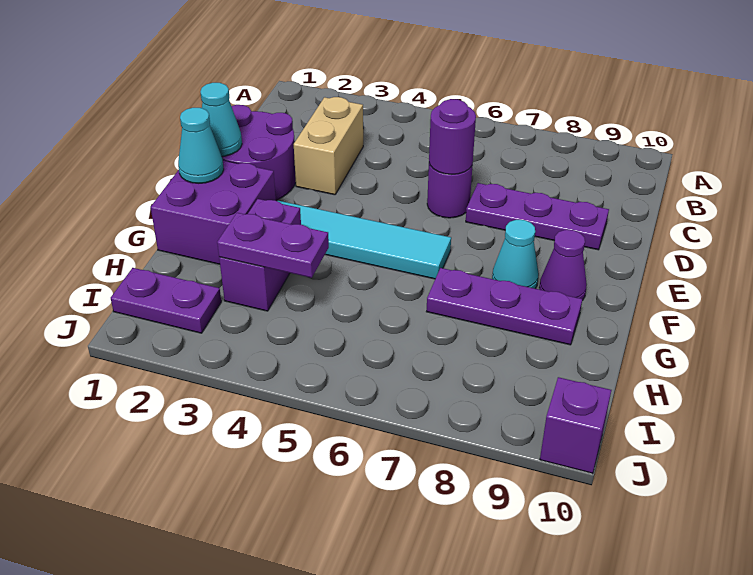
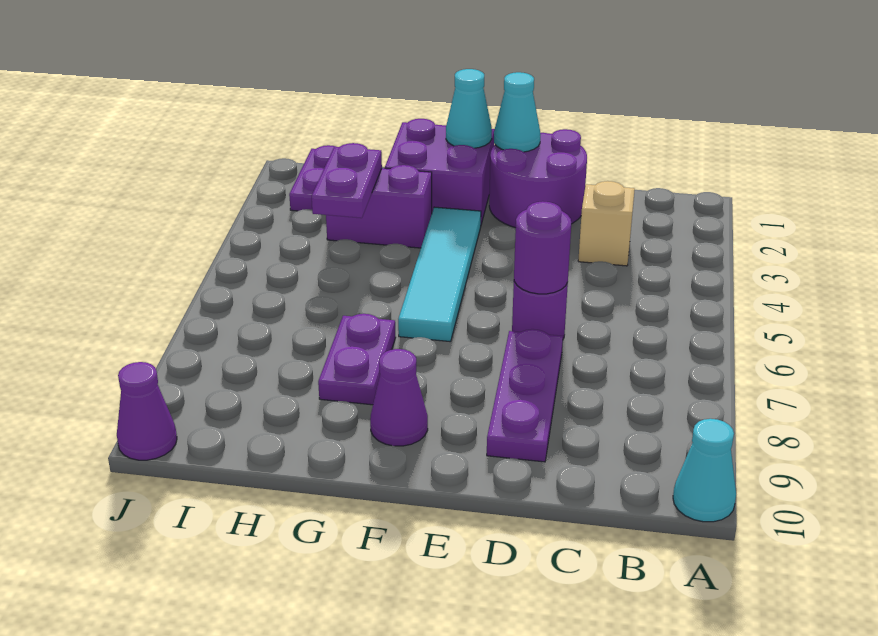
tan 1x2 brick [294,97,363,195] -> tan 1x1 brick [578,181,635,266]
cyan 1x1 cone [492,220,539,289] -> cyan 1x1 cone moved to [673,419,736,522]
purple 1x3 plate [426,268,582,345] -> purple 1x2 plate [318,314,396,405]
purple 1x1 brick [540,377,611,473] -> purple 1x1 cone [117,362,177,460]

